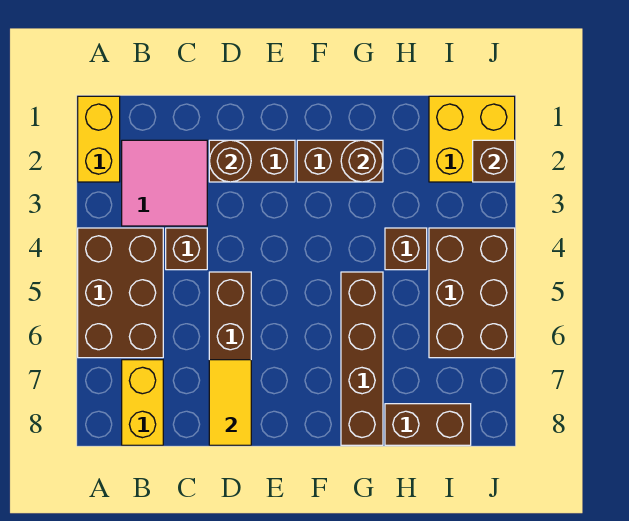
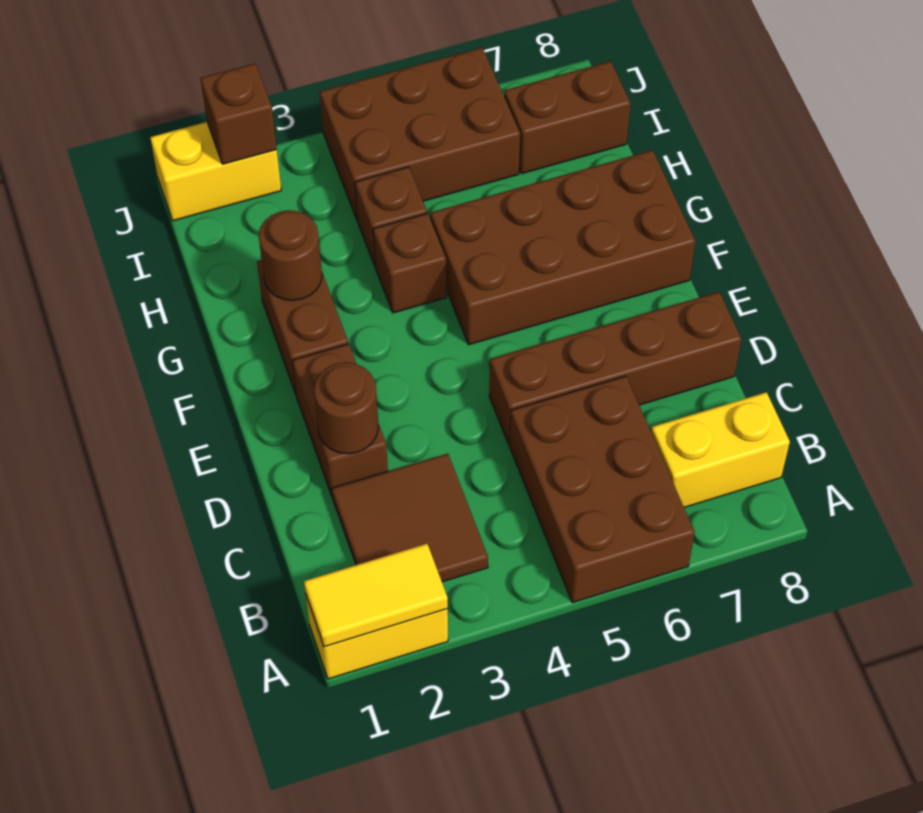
brown 2x3 brick [78,228,163,358] -> brown 2x3 brick turned to [509,376,695,603]
pink 2x2 tile [122,140,207,226] -> brown 2x2 tile [332,454,488,582]
brown 1x1 brick [166,228,207,270] -> brown 1x1 brick moved to [373,213,447,313]
yellow 1x2 tile [209,360,251,445] -> yellow 1x2 tile moved to [304,544,448,647]
brown 1x4 brick [341,272,383,445] -> brown 2x4 brick [431,150,696,345]
brown 1x2 brick [385,404,471,445] -> brown 1x2 brick turned to [504,61,631,174]
yellow 2x2 brick [429,96,515,182] -> yellow 1x2 brick [150,122,281,221]

